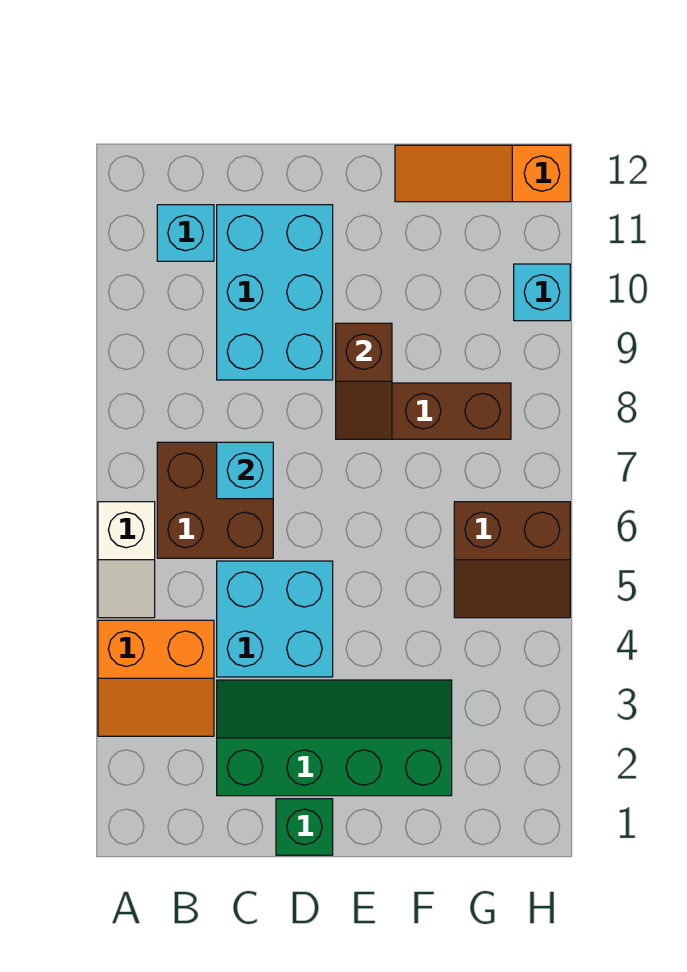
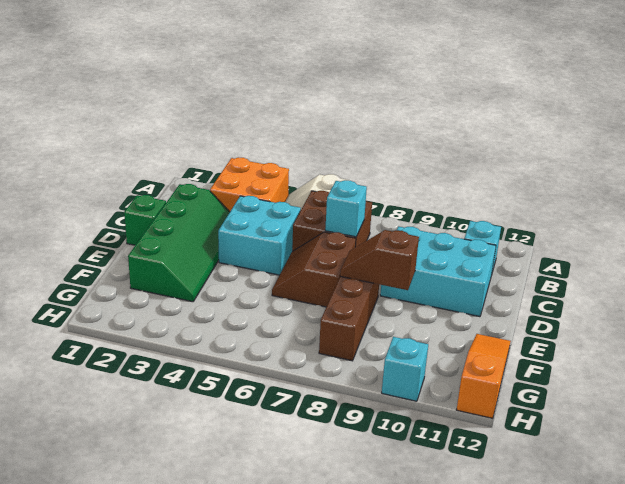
orange 2x2 slope [98,620,214,736] -> orange 2x2 brick [210,158,289,212]
brown 2x2 slope [454,502,570,618] -> brown 2x2 slope moved to [272,232,356,307]

